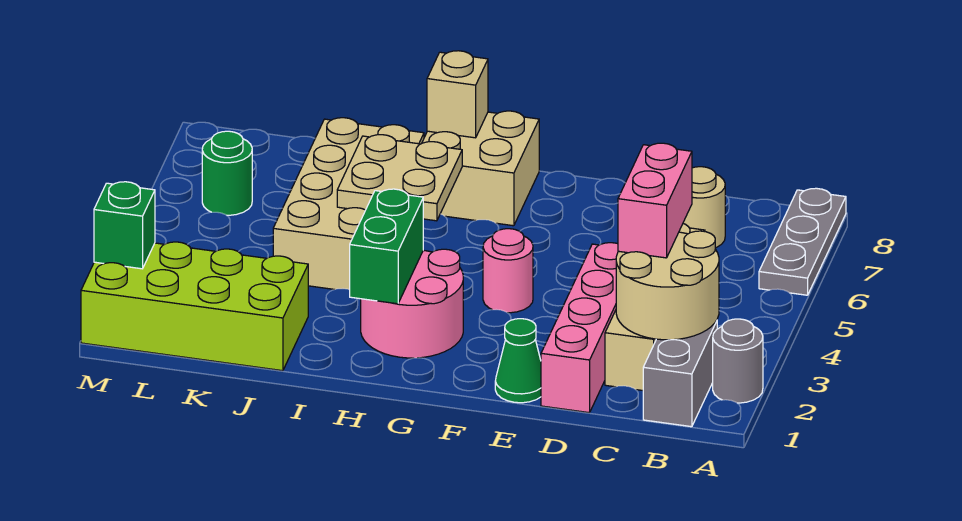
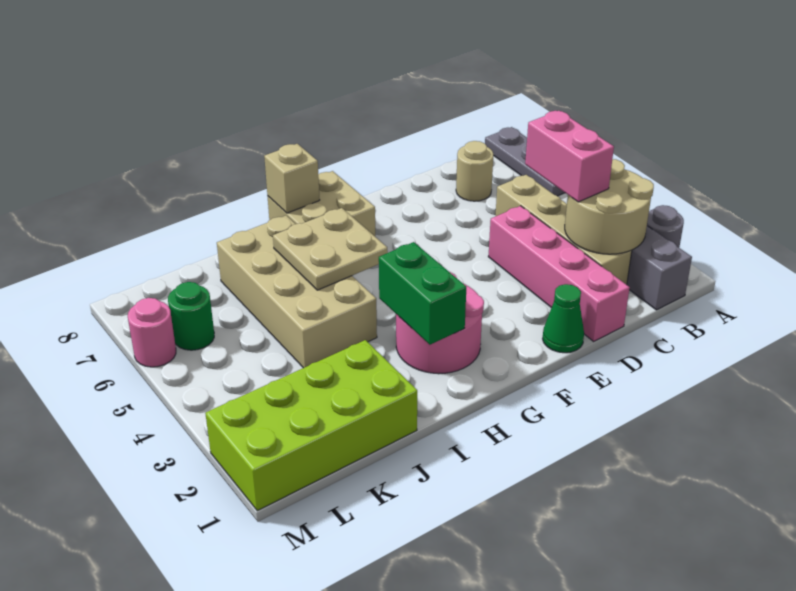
pink 1x1 round brick [483,229,533,313] -> pink 1x1 round brick moved to [128,298,176,367]
green 1x1 brick [94,182,155,269] -> none

